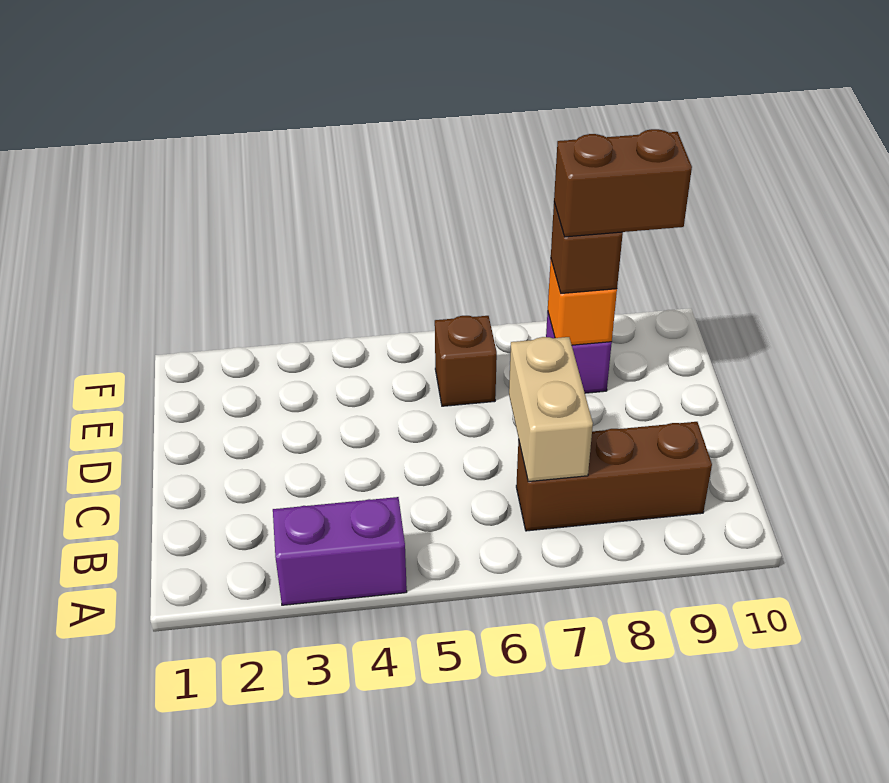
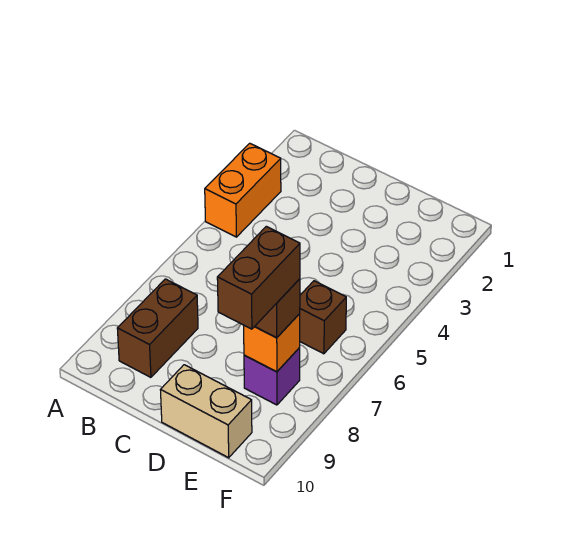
purple 1x2 brick [273,497,407,605] -> orange 1x2 brick [205,143,281,237]
brown 1x3 brick [516,422,712,531] -> brown 1x2 brick [117,279,198,377]
tan 1x2 brick [509,337,593,482] -> tan 1x2 brick moved to [161,365,252,458]

